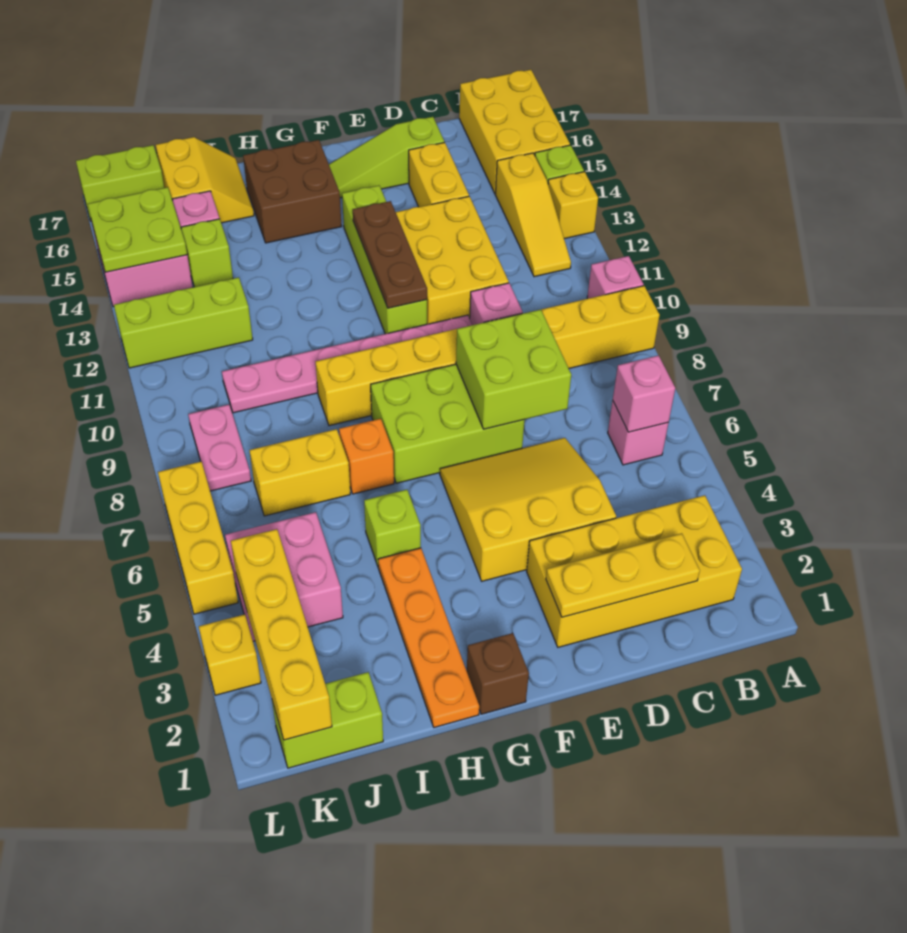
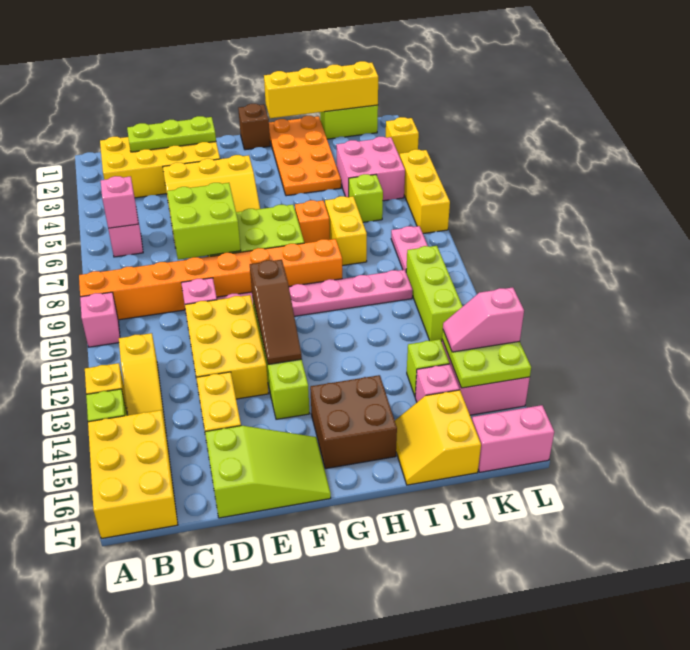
yellow 1x8 brick [316,286,660,426] -> orange 1x8 brick [79,239,342,320]
yellow 1x3 slope [495,153,571,277] -> yellow 1x3 slope turned to [119,333,166,431]
yellow 1x3 plate [546,533,700,617] -> lime 1x3 plate [127,116,216,152]
lime 1x3 slope [329,117,444,198] -> lime 2x3 slope [205,426,331,518]
brown 1x3 plate [353,201,427,308] -> brown 1x3 slope [250,260,302,364]
orange 1x4 plate [378,548,479,727] -> orange 2x4 plate [269,116,341,196]
lime 1x1 brick [364,490,421,566] -> lime 1x1 brick moved to [349,174,383,222]
yellow 1x2 brick [249,429,350,516] -> yellow 1x2 brick turned to [325,196,367,266]
lime 1x3 brick [114,277,253,368] -> lime 1x3 brick turned to [406,246,463,341]
yellow 1x4 brick [231,529,332,740] -> yellow 1x4 brick turned to [264,61,378,118]
none -> pink 1x2 slope [443,287,524,352]
lime 1x2 brick [76,145,164,221] -> pink 1x2 brick [472,405,554,472]

